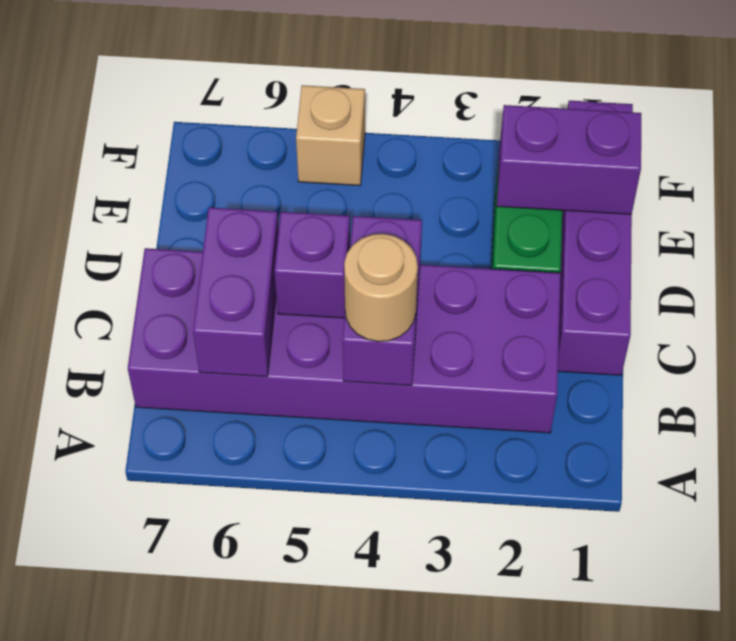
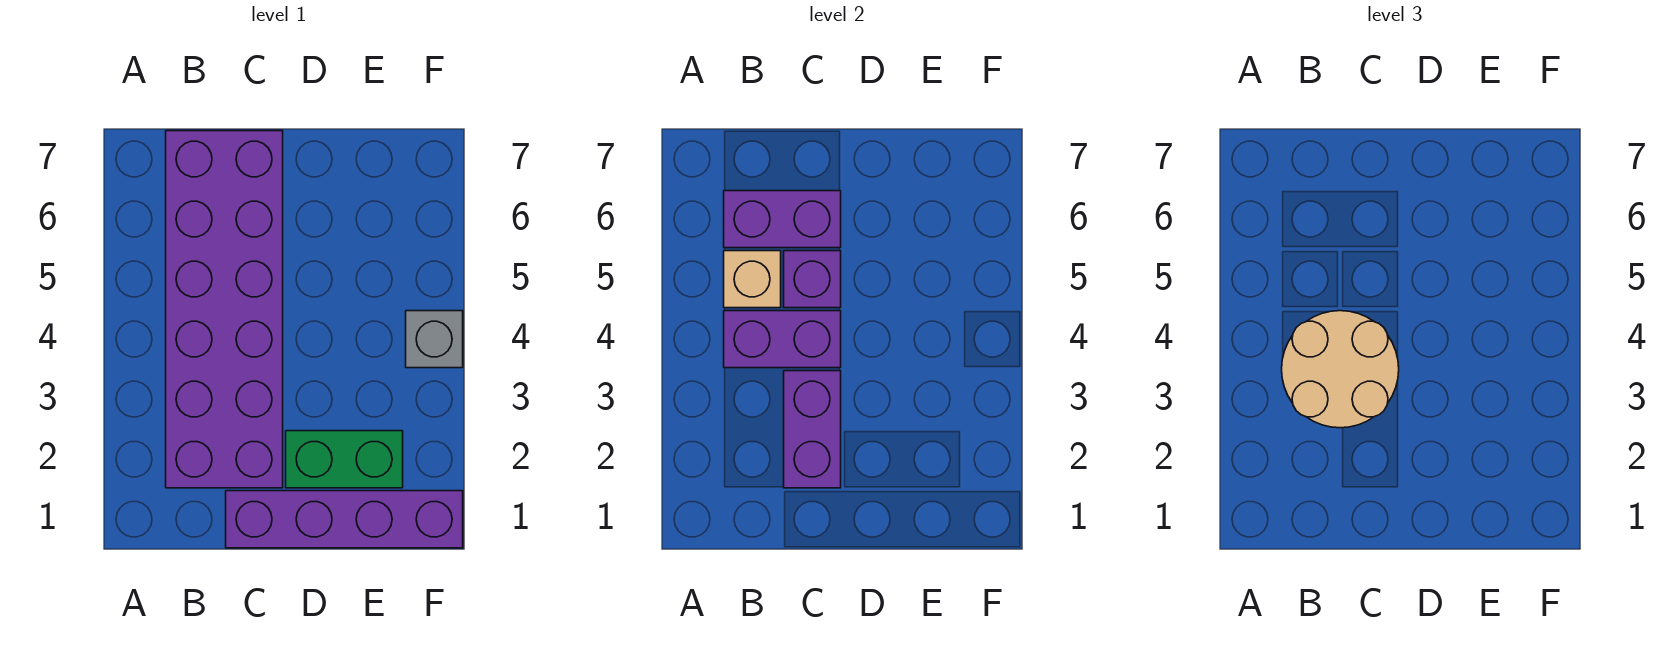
tan 1x1 round brick [344,234,418,342] -> tan 2x2 round brick [1282,311,1399,428]
purple 1x2 brick [497,105,641,214] -> purple 1x2 brick moved to [784,371,841,488]
none -> grey 1x1 brick [406,311,463,368]
tan 1x1 brick [296,85,365,185] -> tan 1x1 brick moved to [724,251,781,308]

